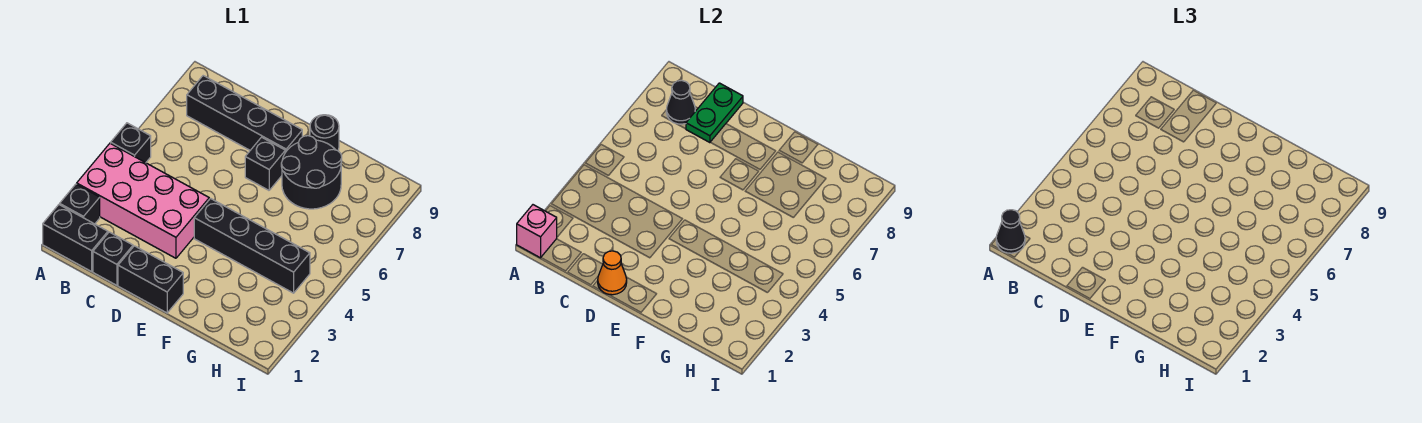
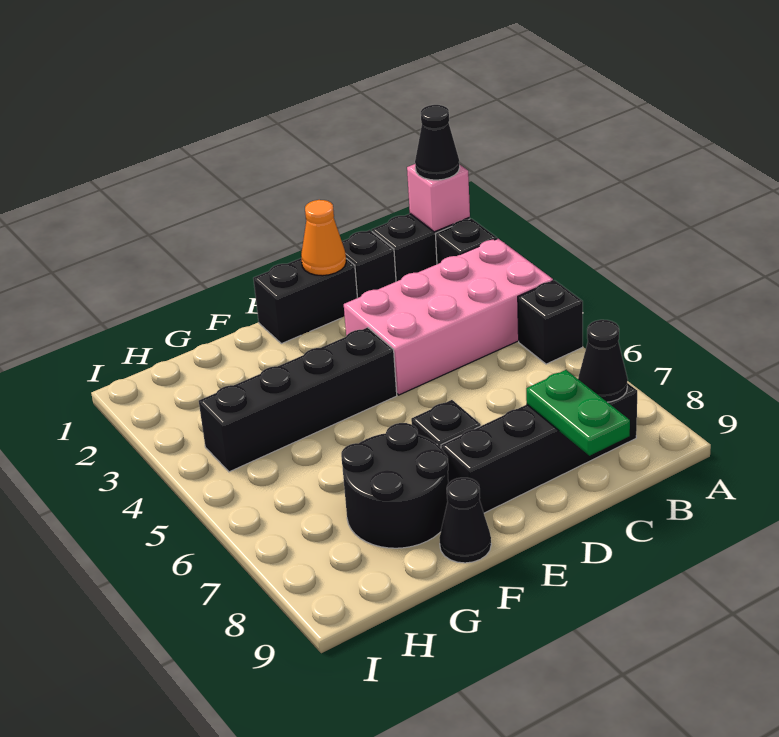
black 1x1 round brick [310,115,339,151] -> black 1x1 cone [439,478,491,563]

